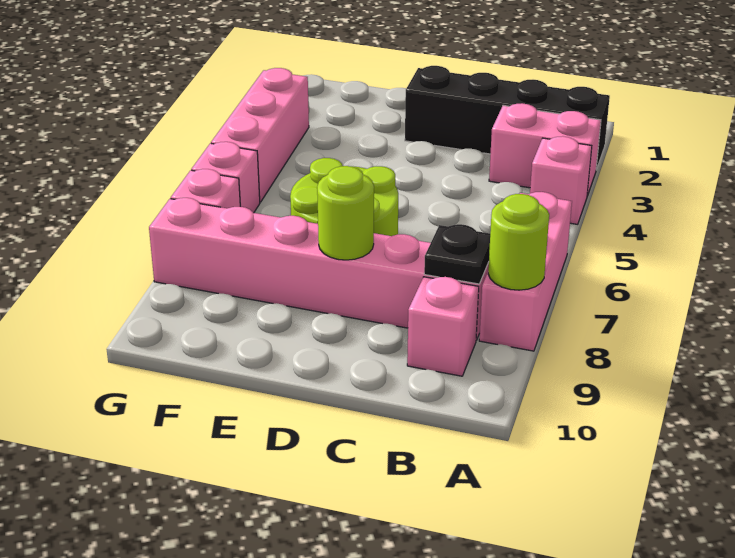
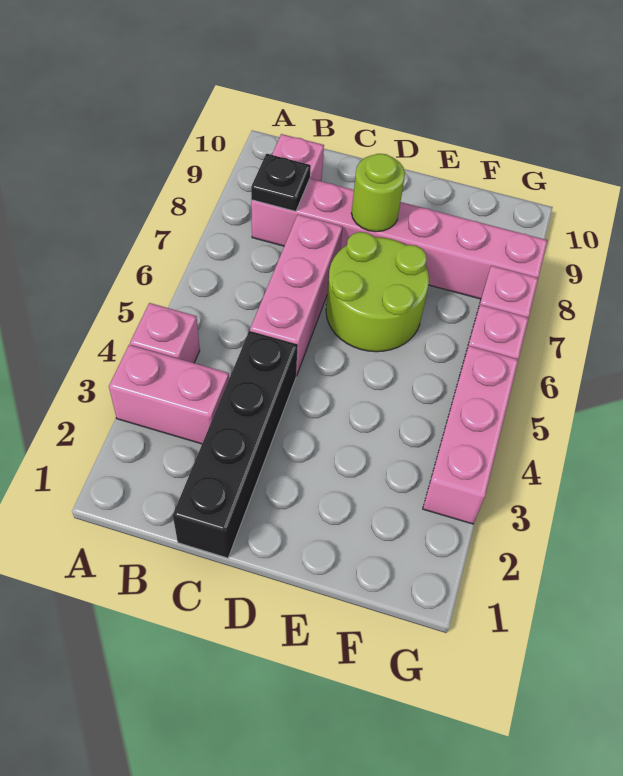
black 1x4 brick [405,66,610,170] -> black 1x4 brick turned to [173,331,298,558]
pink 1x3 brick [479,192,572,351] -> pink 1x3 brick moved to [250,214,343,376]
lime 1x1 round brick [488,194,549,290] -> none

